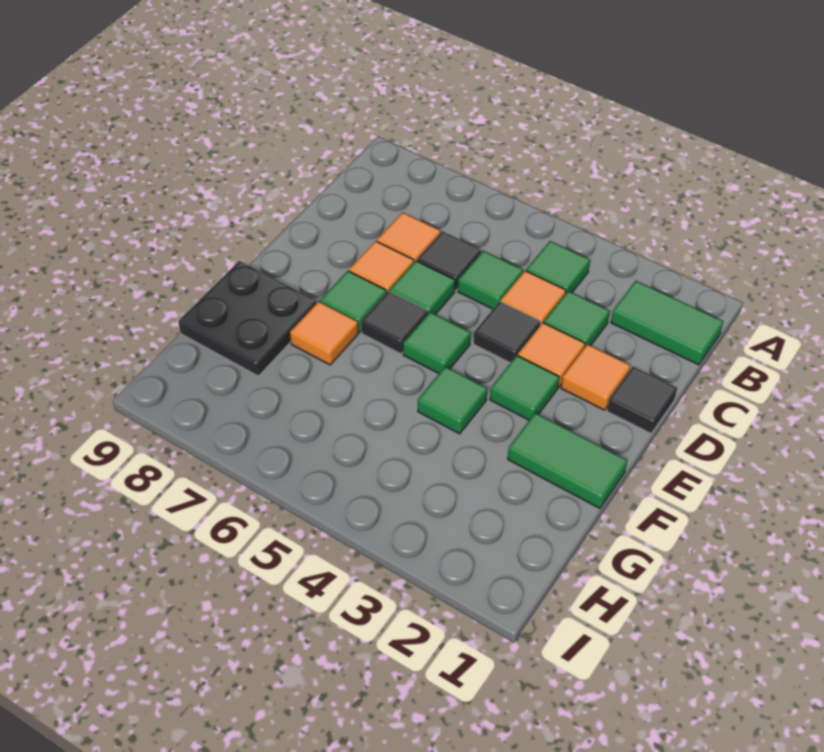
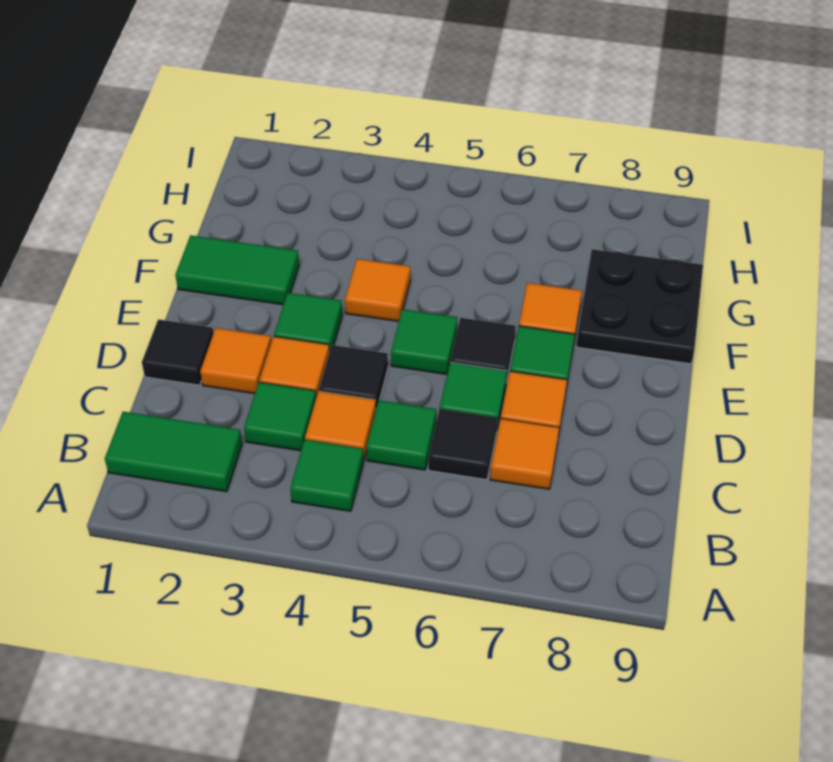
green 1x1 tile [418,367,487,434] -> orange 1x1 tile [345,259,410,321]

